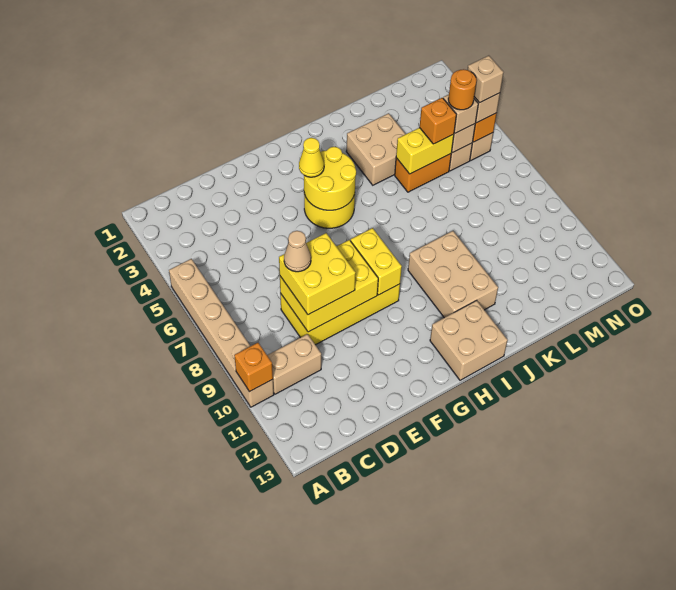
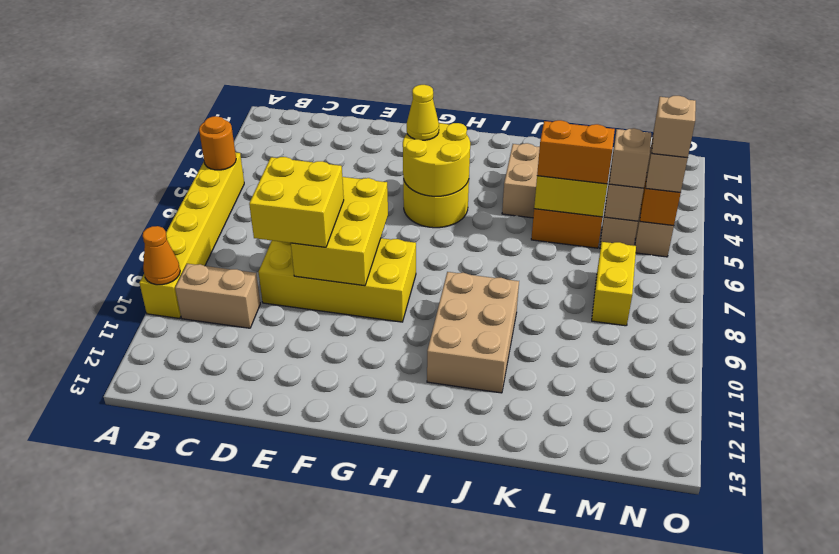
tan 1x6 brick [169,259,274,407] -> yellow 1x6 brick [140,152,244,318]
orange 1x1 brick [234,343,273,392] -> orange 1x1 cone [143,226,180,285]
yellow 2x3 brick [280,240,378,332] -> yellow 2x3 brick turned to [291,177,388,286]
tan 1x1 cone [284,231,311,272] -> none
yellow 1x2 brick [351,228,402,295] -> yellow 1x2 brick moved to [592,242,636,326]
tan 2x2 brick [430,300,508,380] -> none
orange 1x1 brick [419,98,456,144] -> orange 1x2 brick [537,120,615,184]
orange 1x1 round brick [448,69,476,110] -> orange 1x1 round brick moved to [199,116,236,170]

